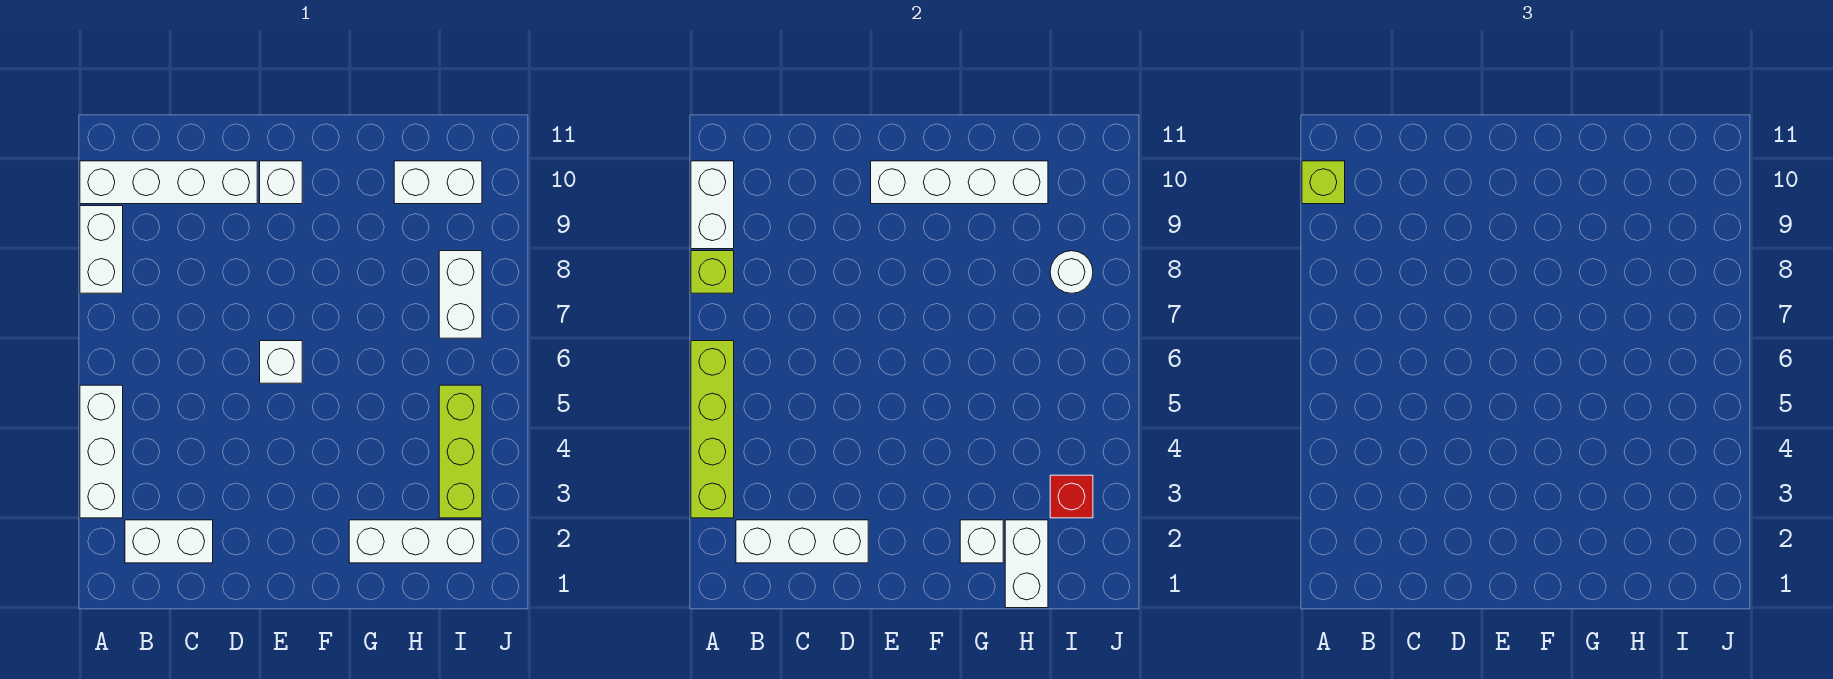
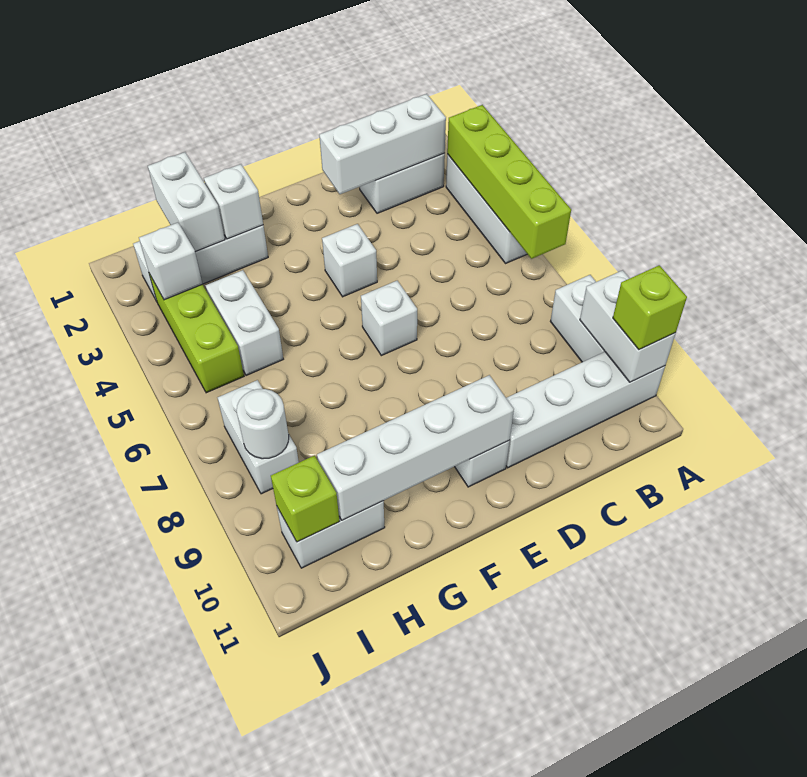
lime 1x1 brick [691,251,734,293] -> lime 1x1 brick moved to [271,456,339,542]
none -> white 1x1 brick [322,224,377,297]
none -> white 1x2 brick [205,270,283,376]
red 1x1 brick [1050,475,1093,518] -> white 1x1 brick [139,223,202,300]

